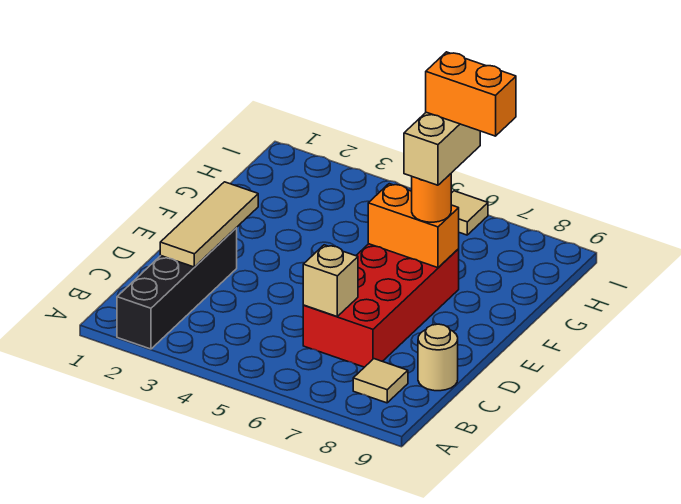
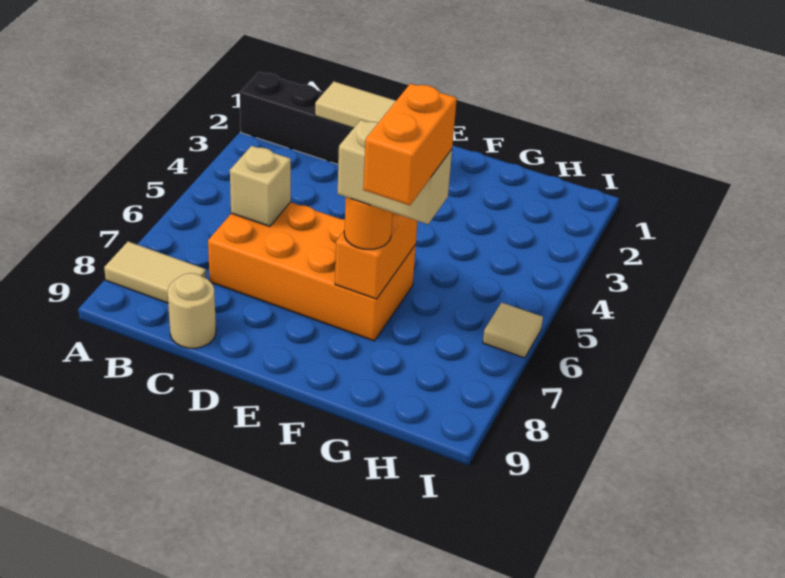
tan 1x1 tile [353,359,408,403] -> tan 1x2 tile [104,242,206,303]
red 2x4 brick [303,244,459,367] -> orange 2x4 brick [208,202,416,341]

